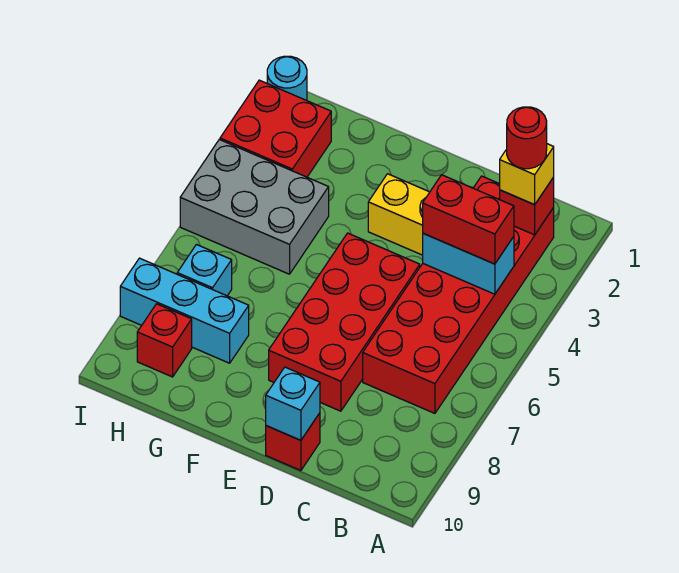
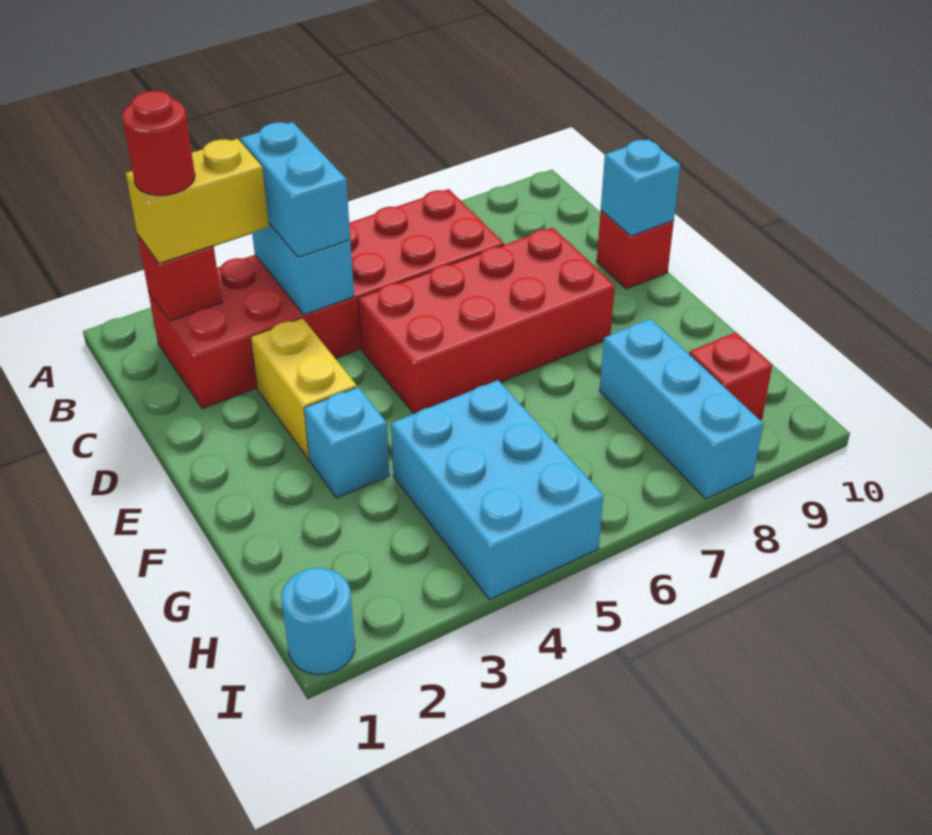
yellow 1x1 brick [500,144,554,205] -> yellow 1x2 brick [126,139,269,263]
red 1x2 brick [423,175,514,264] -> cyan 1x2 brick [240,122,350,257]
grey 2x3 brick [180,140,329,274] -> cyan 2x3 brick [391,380,603,600]
red 2x2 brick [220,80,331,177] -> none
cyan 1x1 brick [177,245,232,296] -> cyan 1x1 brick moved to [304,387,389,498]

